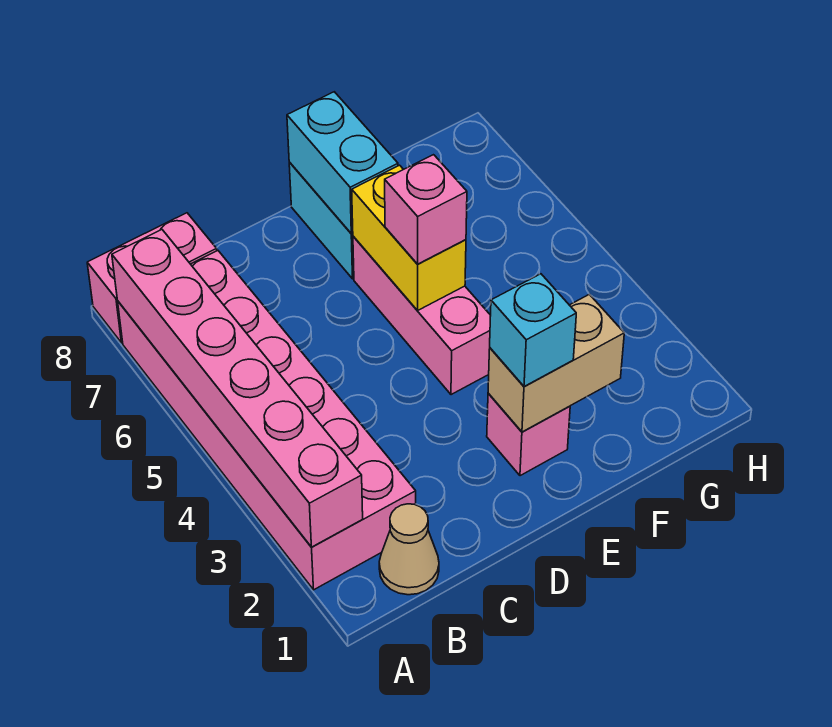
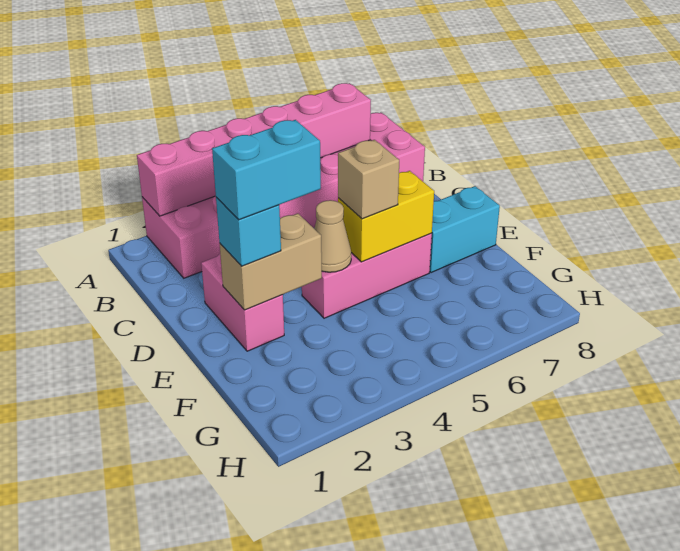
tan 1x1 cone [379,504,439,595] -> tan 1x1 cone moved to [314,200,351,272]
pink 1x1 brick [487,394,570,476] -> pink 1x2 brick [201,254,284,351]
tan 1x2 brick [488,294,624,432] -> tan 1x2 brick turned to [220,213,322,310]
pink 1x1 brick [385,155,467,264] -> tan 1x1 brick [338,140,399,219]
cyan 1x2 brick [287,92,398,234] -> cyan 1x2 brick moved to [212,120,321,220]

